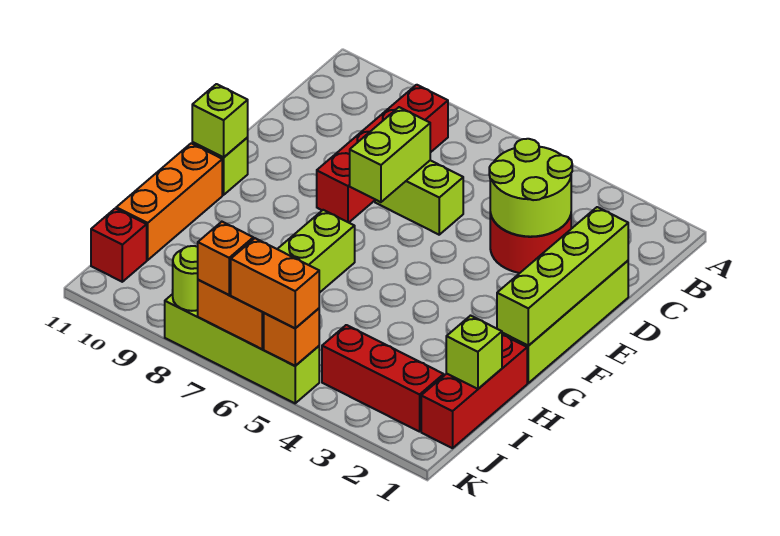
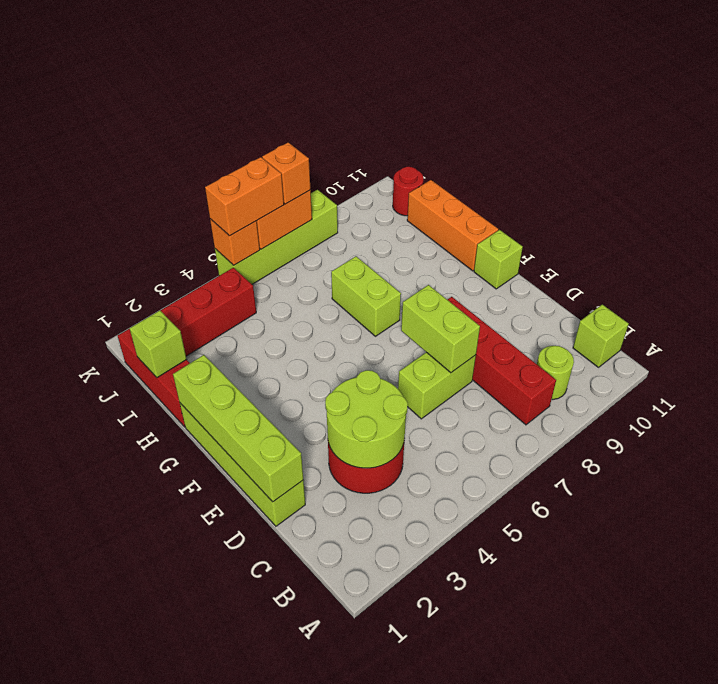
lime 1x1 brick [192,84,248,157] -> lime 1x1 brick moved to [573,304,629,367]
red 1x1 brick [91,208,147,282] -> red 1x1 round brick [393,167,423,216]
lime 1x1 round brick [173,246,198,311] -> lime 1x1 round brick moved to [537,346,574,400]

